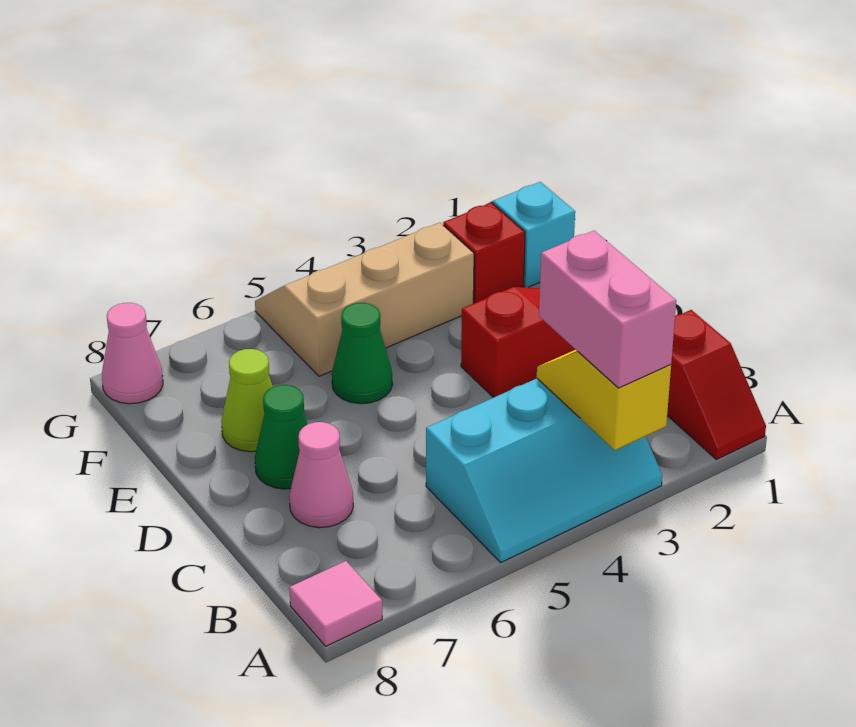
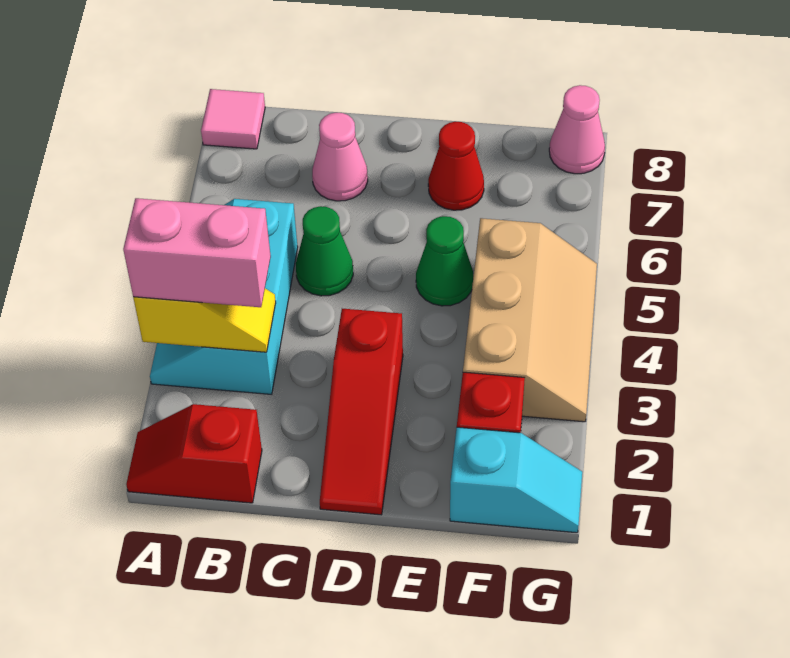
green 1x1 cone [255,385,308,489] -> green 1x1 cone moved to [296,206,353,296]
lime 1x1 cone [221,349,273,452] -> red 1x1 cone [428,122,484,210]

